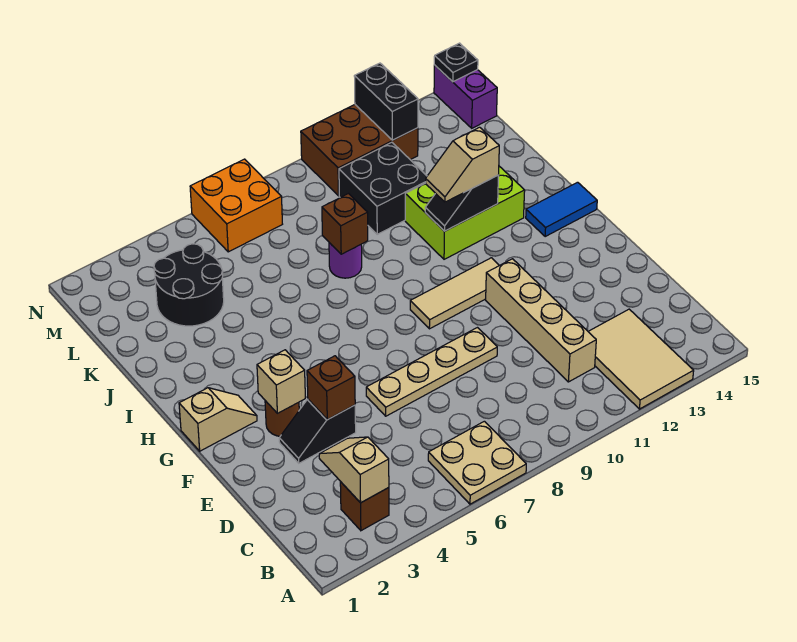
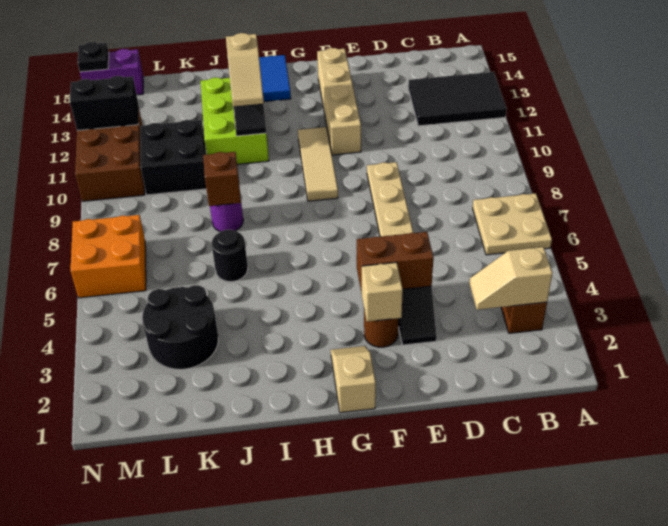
tan 2x3 tile [588,309,694,409] -> black 2x3 tile [408,72,507,126]
tan 1x4 brick [486,259,596,382] -> tan 1x4 brick turned to [317,48,361,155]
brown 1x1 brick [307,356,355,419] -> brown 1x2 brick [357,232,433,293]
none -> black 1x1 round brick [212,230,248,282]

